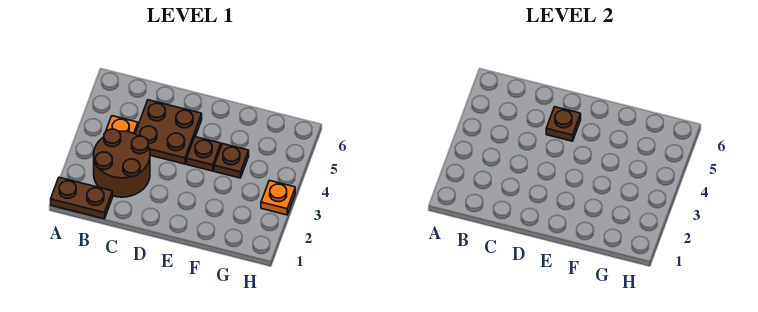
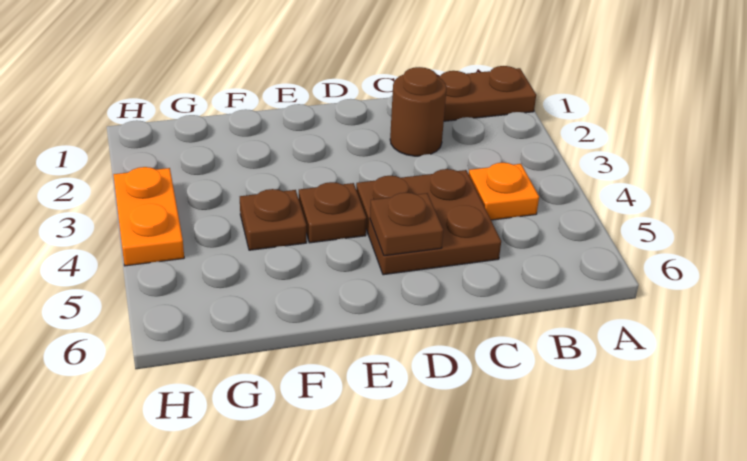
brown 2x2 round brick [94,129,150,197] -> brown 1x1 round brick [390,67,447,156]
orange 1x1 plate [261,180,295,215] -> orange 1x2 plate [113,167,184,266]

